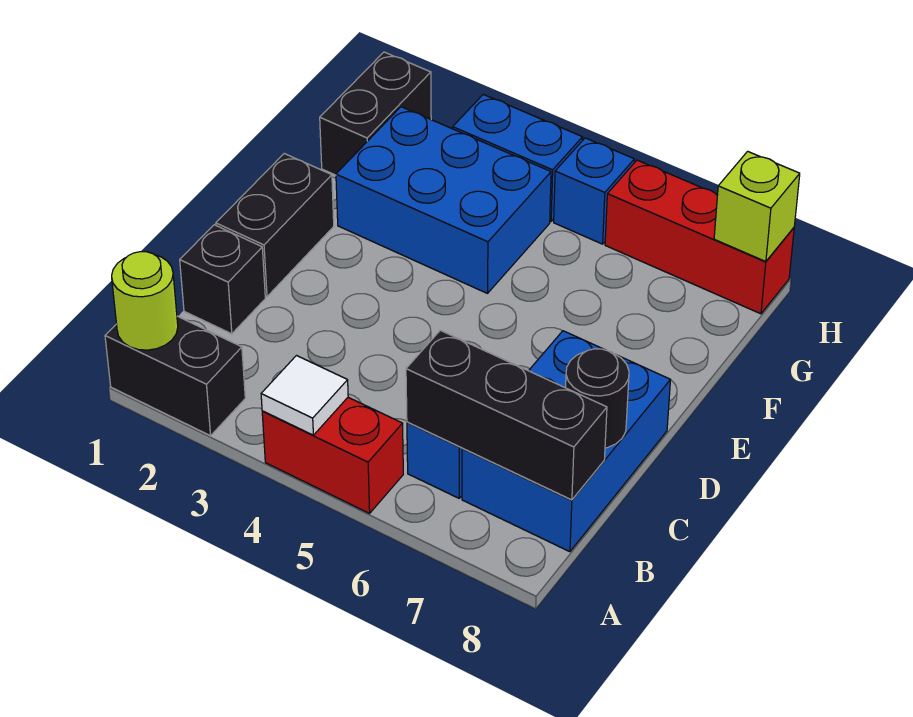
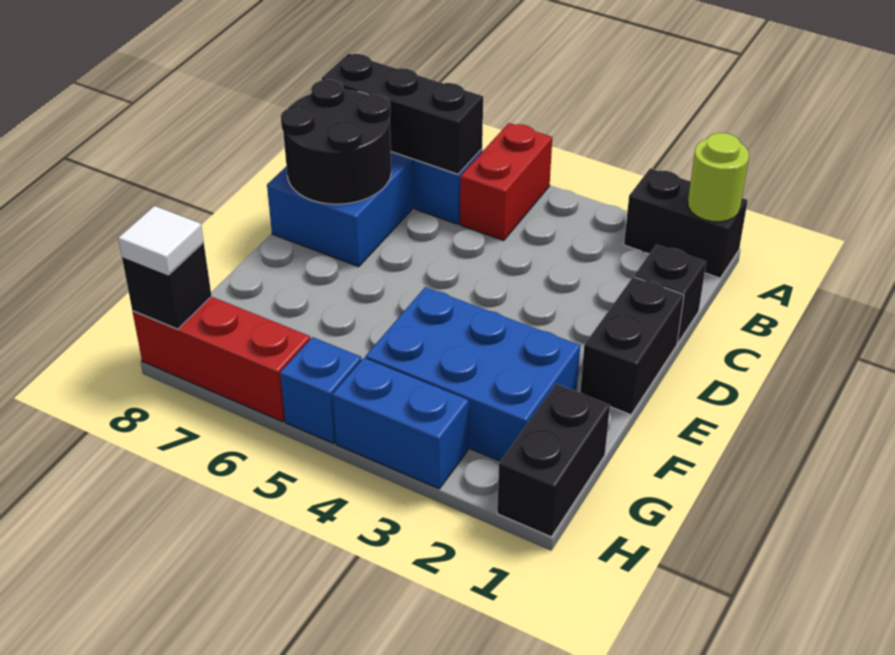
red 1x2 brick [262,397,403,513] -> red 1x2 brick turned to [460,123,552,240]
white 1x1 tile [261,356,348,435] -> white 1x1 tile moved to [118,206,204,275]
black 1x1 round brick [566,349,629,448] -> black 2x2 round brick [281,80,391,204]
lime 1x1 brick [714,151,800,262] -> black 1x1 brick [122,242,211,329]

